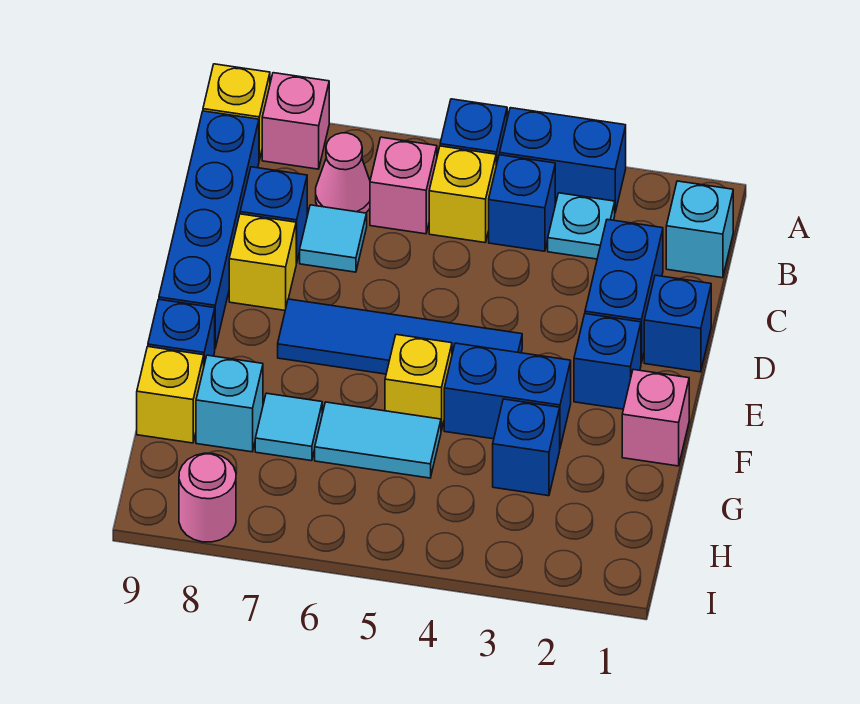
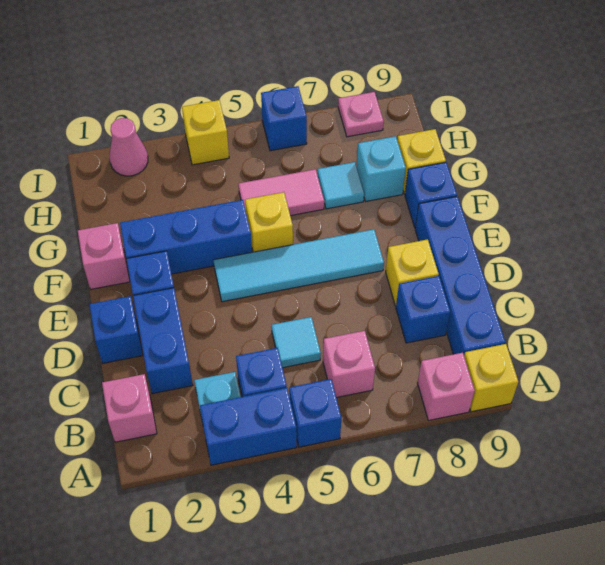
cyan 1x1 brick [666,181,733,278] -> pink 1x1 brick [102,374,157,442]
yellow 1x1 brick [429,146,496,243] -> yellow 1x1 brick moved to [182,100,229,165]
pink 1x1 cone [316,133,370,213] -> pink 1x1 cone moved to [110,118,148,176]
cyan 1x1 tile [300,205,367,272] -> cyan 1x1 tile moved to [272,317,321,368]
blue 1x4 tile [278,299,522,374] -> cyan 1x4 tile [213,229,384,302]
blue 1x2 brick [444,343,571,447] -> blue 1x3 brick [120,200,252,274]
blue 1x1 brick [493,399,560,496] -> blue 1x1 brick moved to [261,86,307,151]
cyan 1x2 tile [315,402,441,478] -> pink 1x2 tile [239,169,324,216]
pink 1x1 round brick [179,453,236,542] -> pink 1x1 plate [338,92,384,137]

